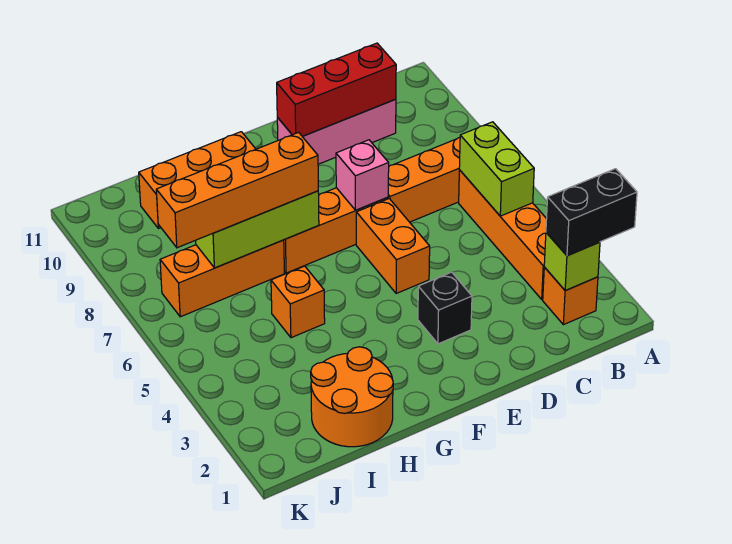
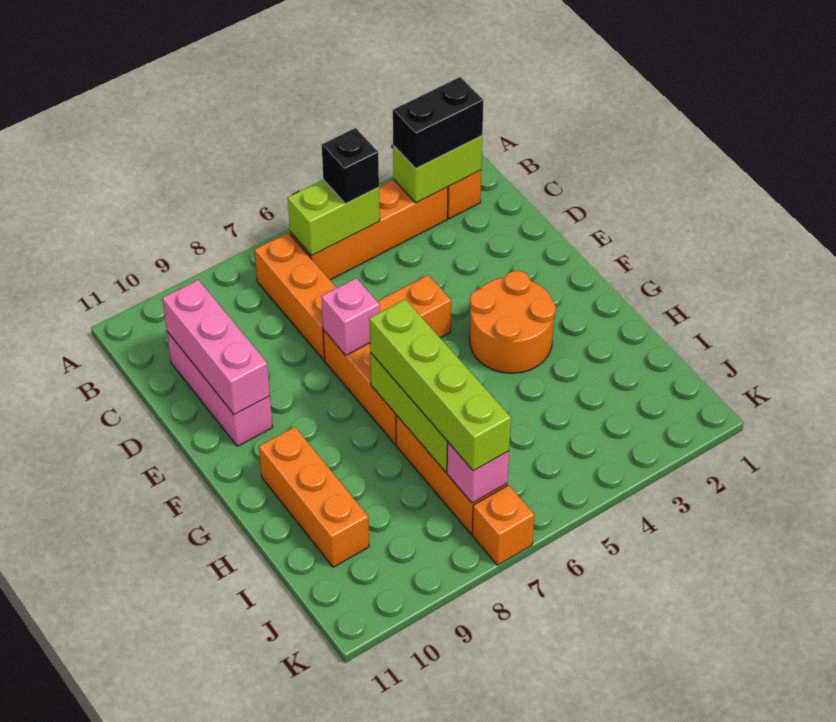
black 1x2 brick [546,169,637,256] -> black 1x2 brick turned to [393,77,483,169]
lime 1x1 brick [544,233,600,291] -> lime 1x2 brick [393,136,482,203]
red 1x3 brick [277,43,396,137] -> pink 1x3 brick [163,280,270,415]
black 1x1 brick [418,272,472,344] -> black 1x1 brick moved to [322,128,379,204]
orange 1x4 brick [156,133,318,248] -> lime 1x4 brick [369,299,511,471]
orange 2x2 round brick [311,347,393,447] -> orange 2x2 round brick moved to [470,271,556,373]
orange 1x1 brick [271,266,325,338] -> orange 1x1 brick moved to [472,485,534,565]
none -> pink 1x1 brick [447,443,509,503]

